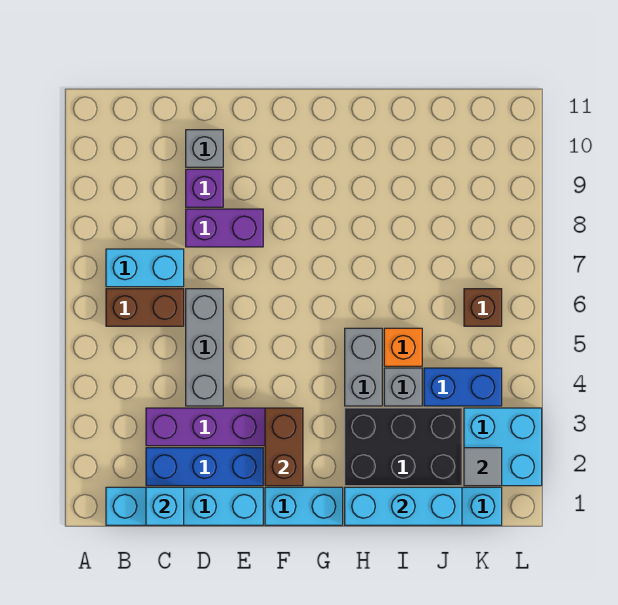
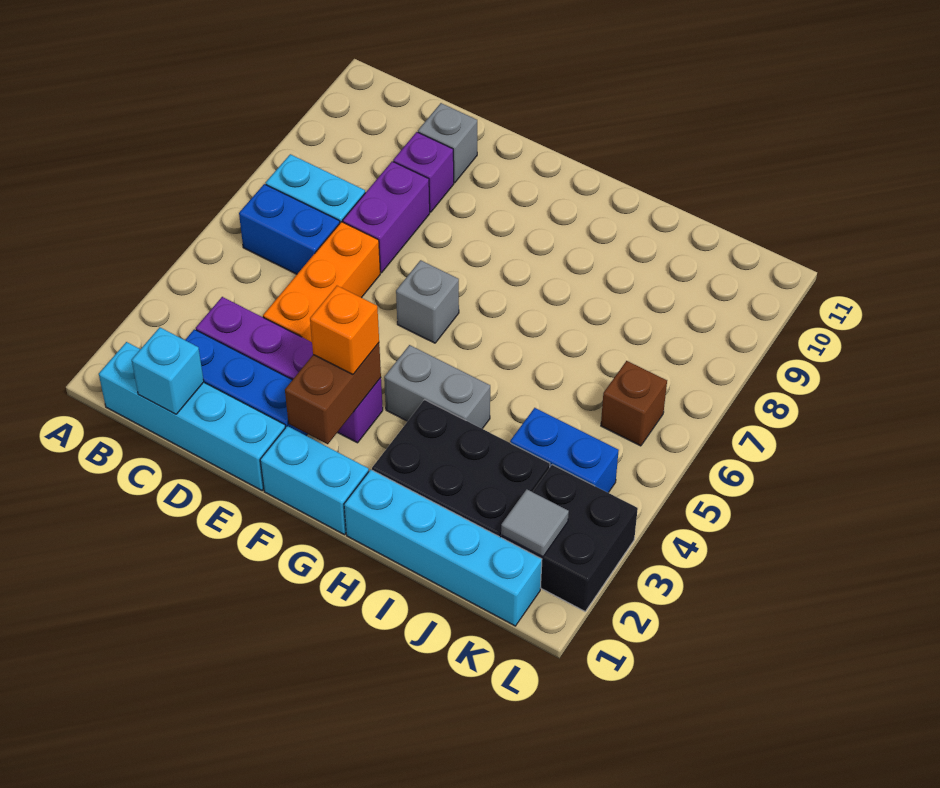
brown 1x2 brick [106,289,184,326] -> blue 1x2 brick [239,184,340,274]
grey 1x3 brick [186,289,223,406] -> orange 1x3 brick [263,222,380,342]
purple 1x2 brick [186,209,263,247] -> purple 1x2 brick turned to [343,161,430,273]
cyan 1x3 brick [345,487,462,525] -> none
grey 1x2 brick [345,328,382,406] -> grey 1x2 brick turned to [384,345,490,429]
grey 1x1 brick [384,368,422,406] -> grey 1x1 brick moved to [396,260,459,343]
orange 1x1 brick [384,328,422,366] -> orange 1x1 brick moved to [310,286,379,374]
cyan 2x2 brick [464,408,542,486] -> black 2x2 brick [501,464,638,611]

